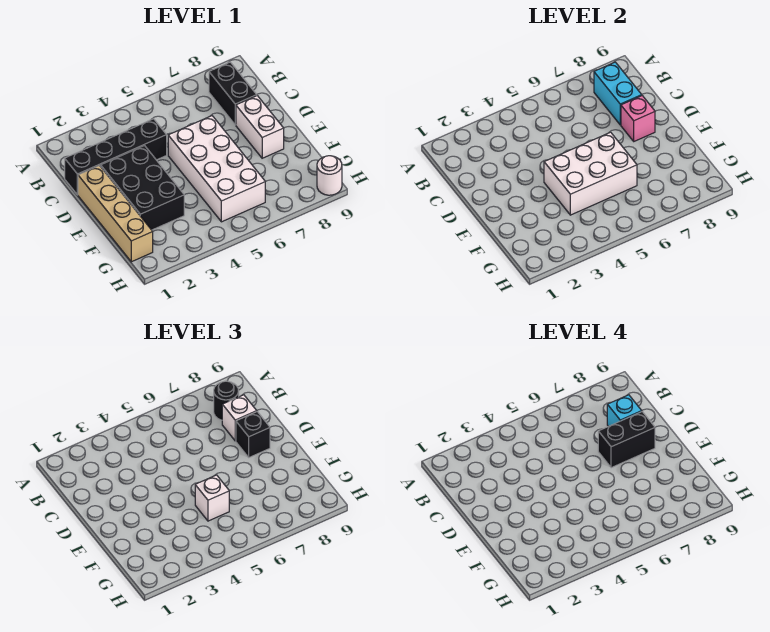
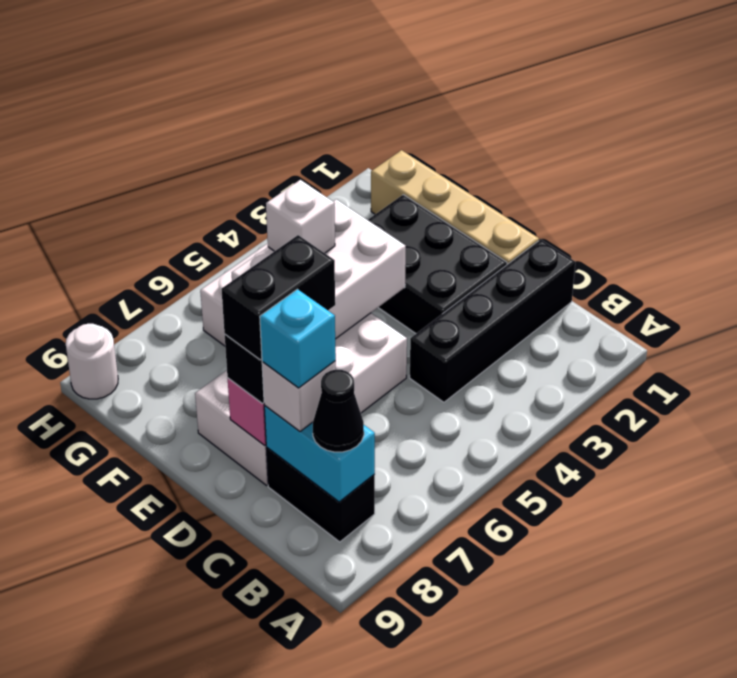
black 1x1 round brick [214,381,239,420] -> black 1x1 cone [313,370,364,452]

